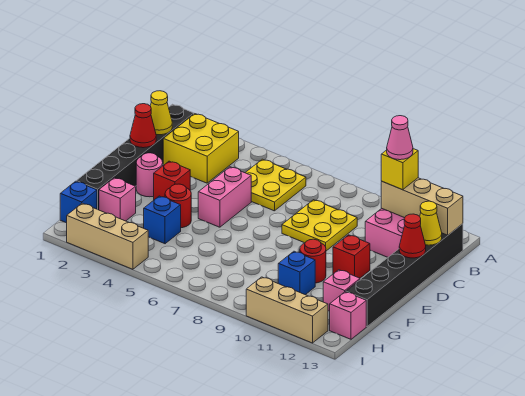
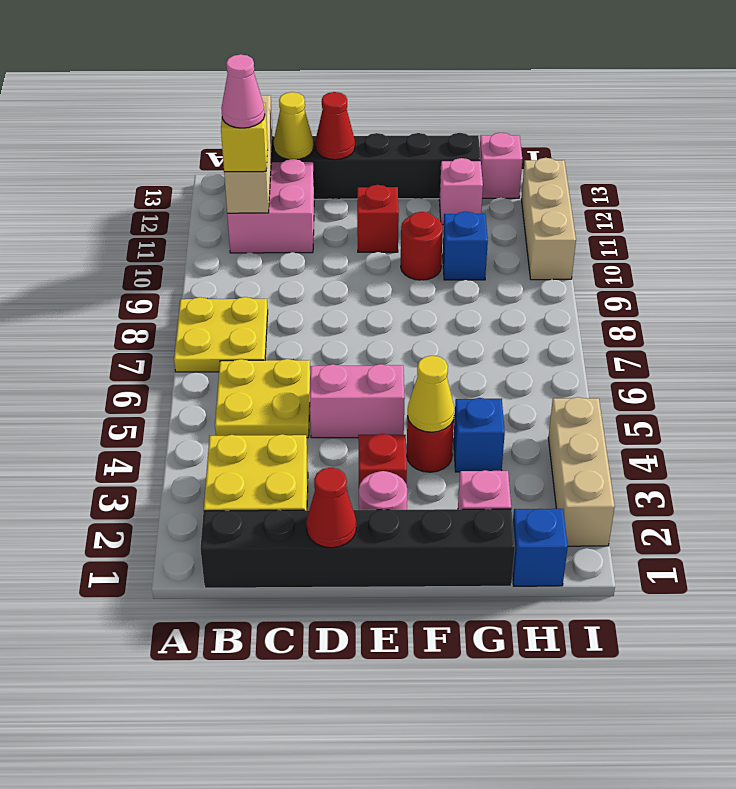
yellow 1x1 cone [150,91,172,135] -> yellow 1x1 cone moved to [407,356,455,432]
yellow 2x2 plate [282,200,357,251] -> yellow 2x2 plate moved to [174,297,268,372]

